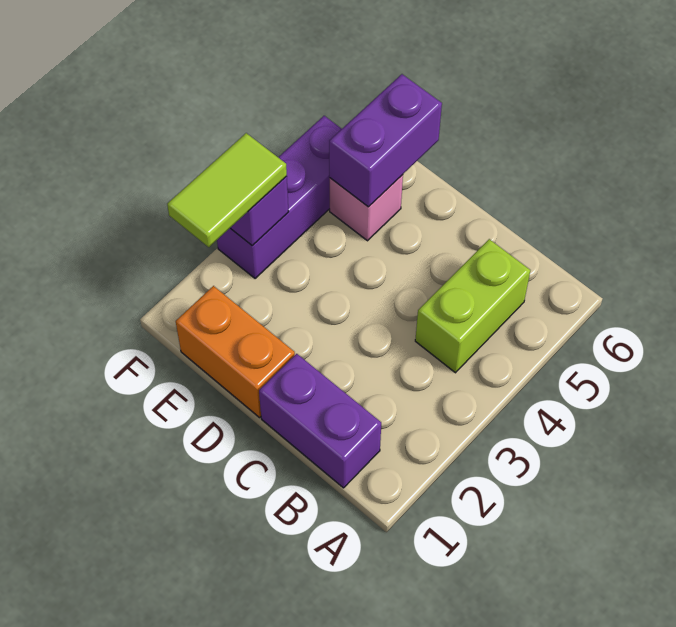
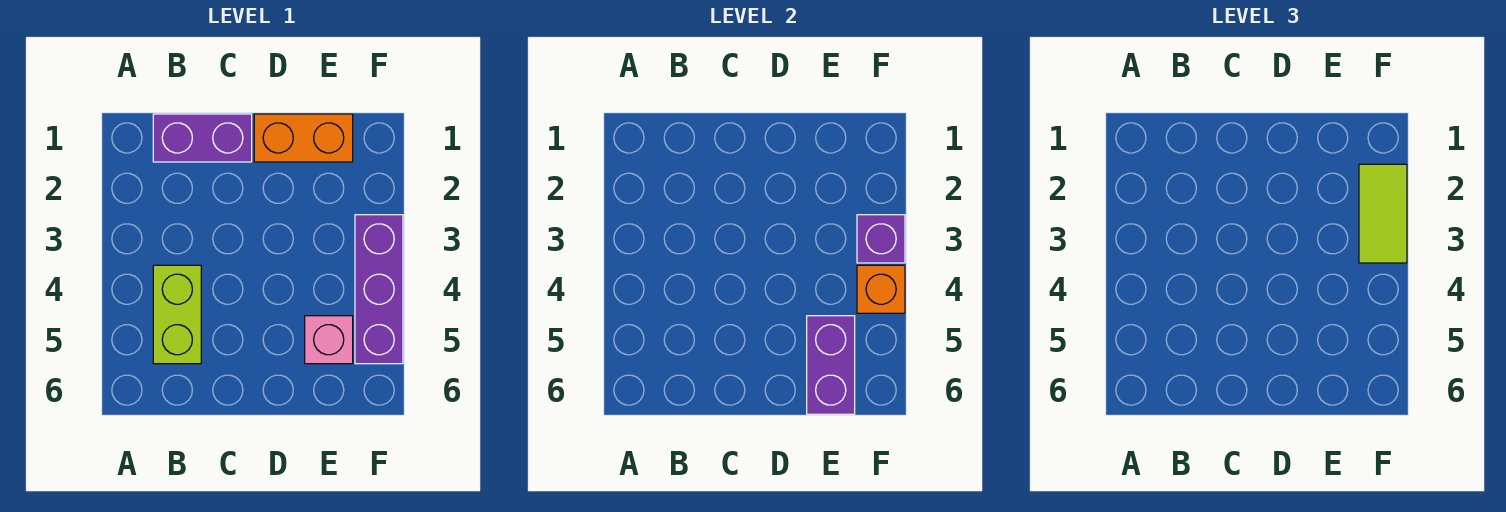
none -> orange 1x1 brick [857,265,905,313]

